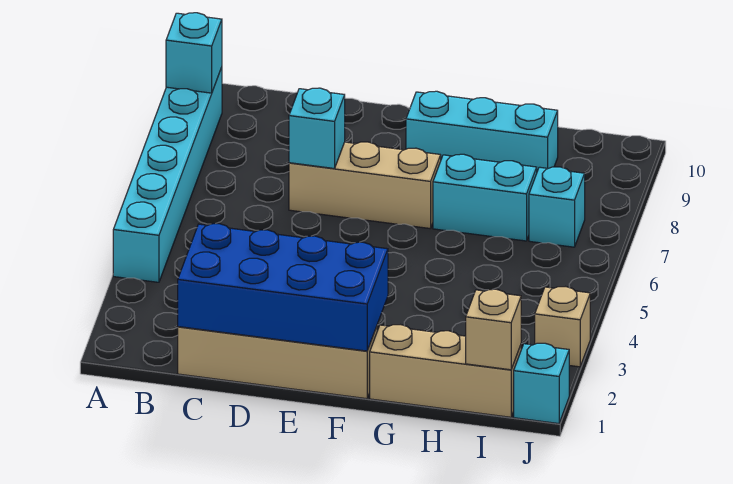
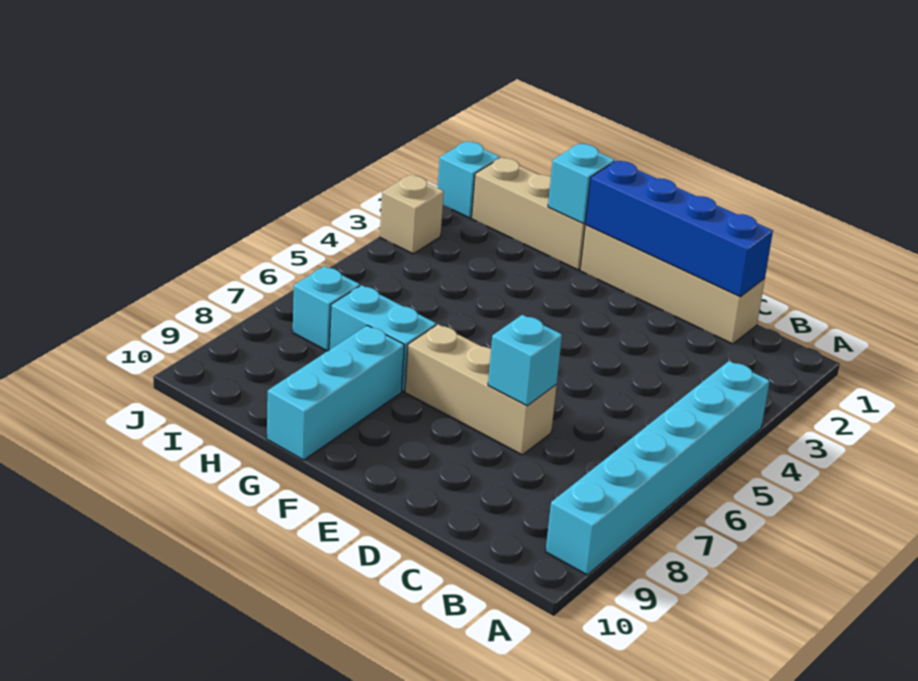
cyan 1x1 brick [166,13,222,93] -> cyan 1x1 brick moved to [548,144,615,224]
blue 2x4 brick [178,224,388,351] -> blue 1x4 brick [585,161,773,297]
cyan 1x3 brick [406,91,558,171] -> cyan 1x3 brick turned to [267,325,404,460]
tan 1x1 brick [466,289,521,370] -> none

